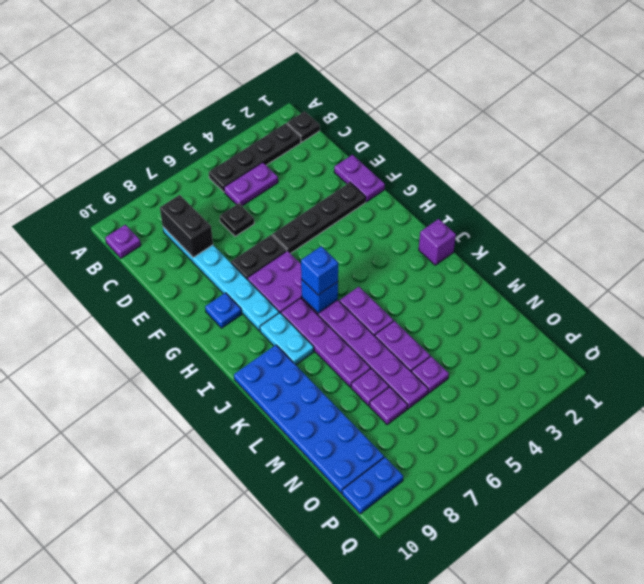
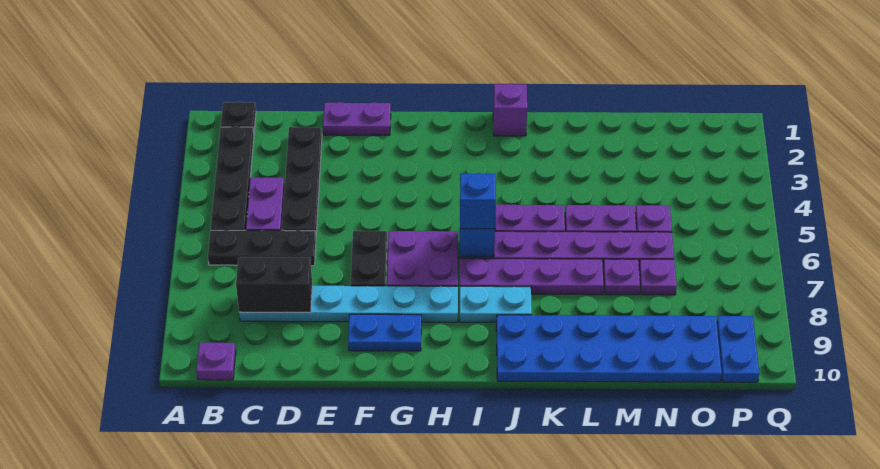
black 1x1 plate [220,203,254,236] -> black 1x3 plate [208,230,316,266]
black 1x4 plate [272,182,366,253] -> black 1x4 plate moved to [282,127,322,233]
blue 1x1 plate [205,293,242,328] -> blue 1x2 plate [348,314,421,351]

